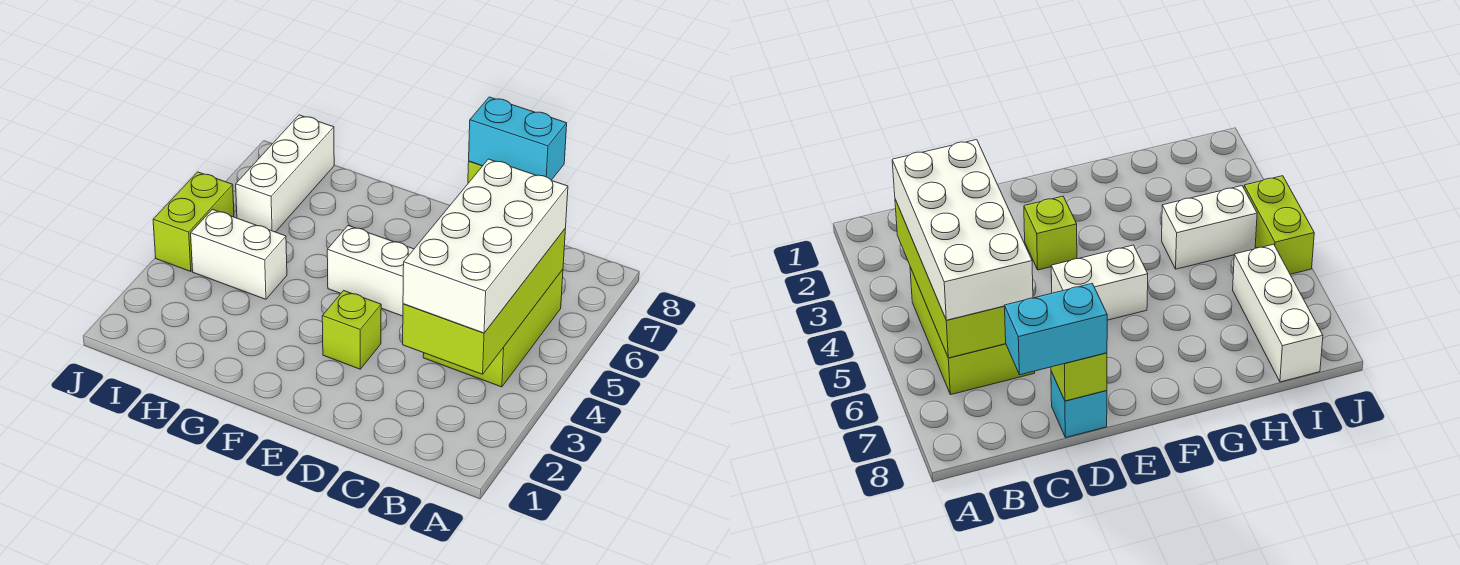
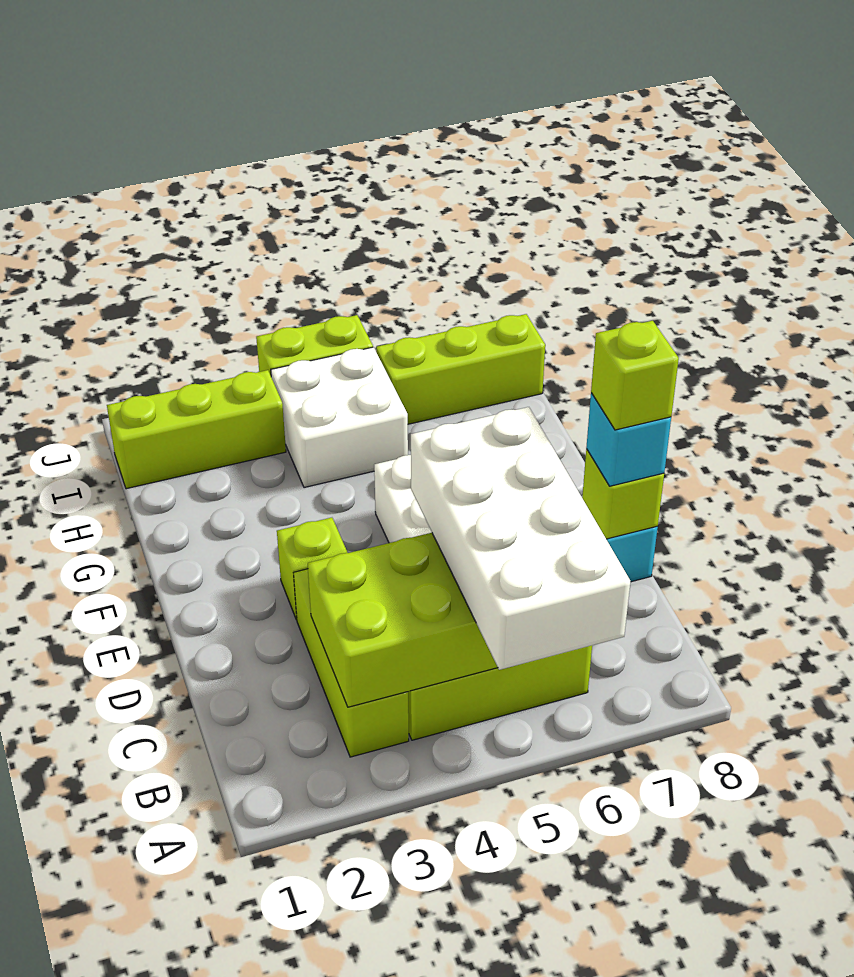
none -> lime 1x3 brick [294,569,409,757]
white 2x4 brick [403,159,568,333] -> white 2x4 brick turned to [411,407,631,670]
cyan 1x2 brick [469,97,567,180] -> cyan 1x1 brick [586,393,671,486]
none -> lime 1x1 brick [591,321,679,430]
white 1x2 brick [191,209,287,299] -> white 2x2 brick [271,347,408,488]
none -> lime 1x3 brick [107,370,286,489]
white 1x3 brick [236,115,334,232] -> lime 1x3 brick [376,314,545,424]

